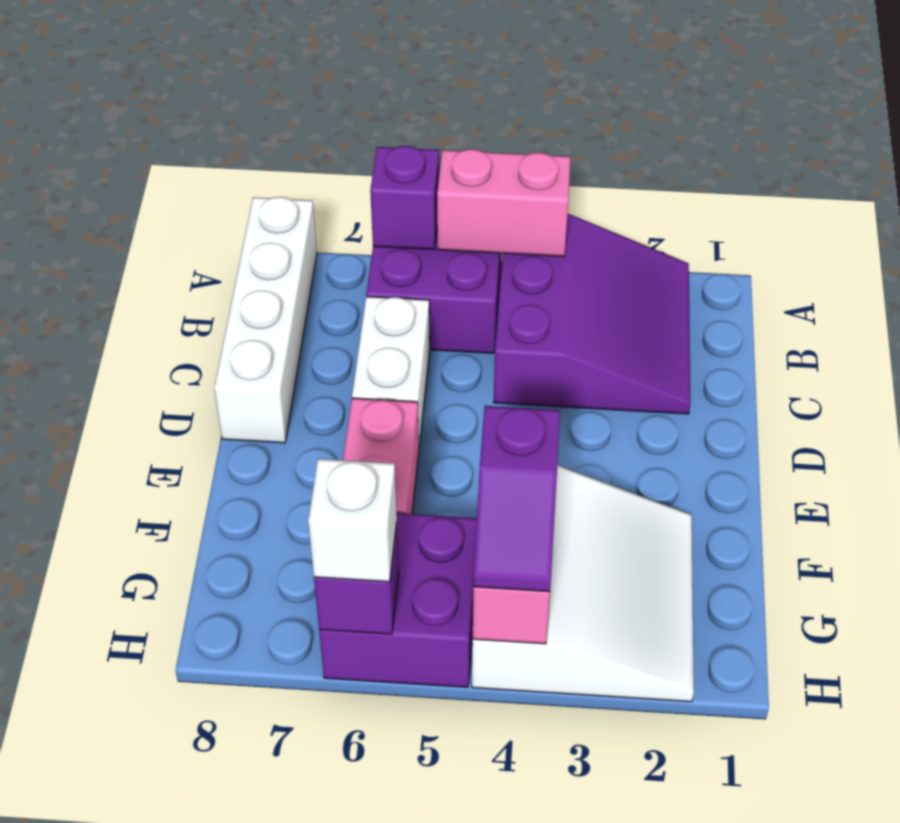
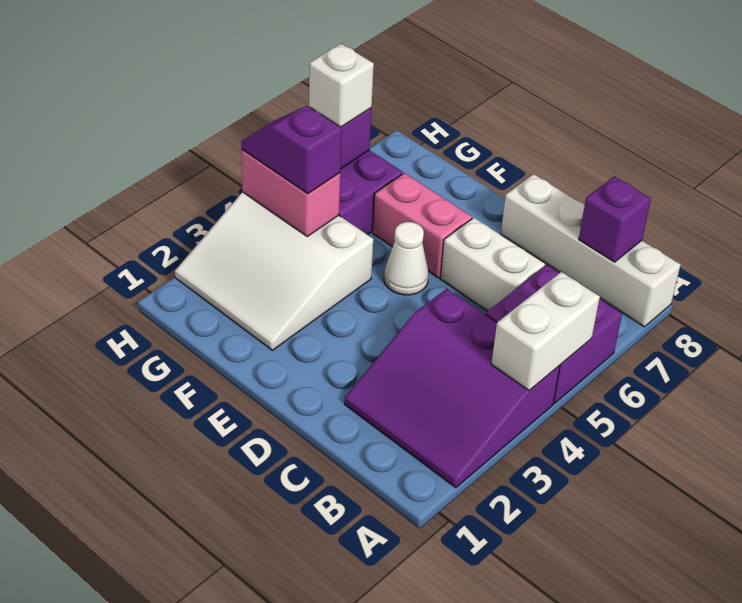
pink 1x2 brick [437,149,570,256] -> white 1x2 brick [491,272,600,390]
purple 1x1 brick [370,146,439,250] -> purple 1x1 brick moved to [579,176,651,262]
none -> white 1x1 cone [384,222,429,295]

